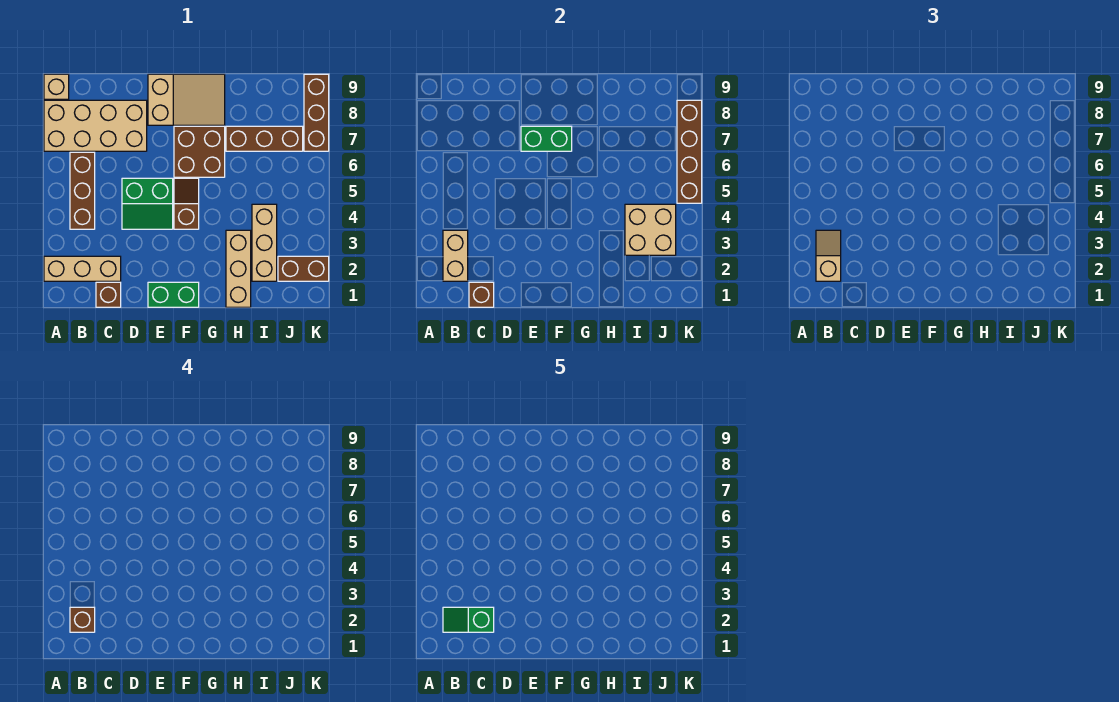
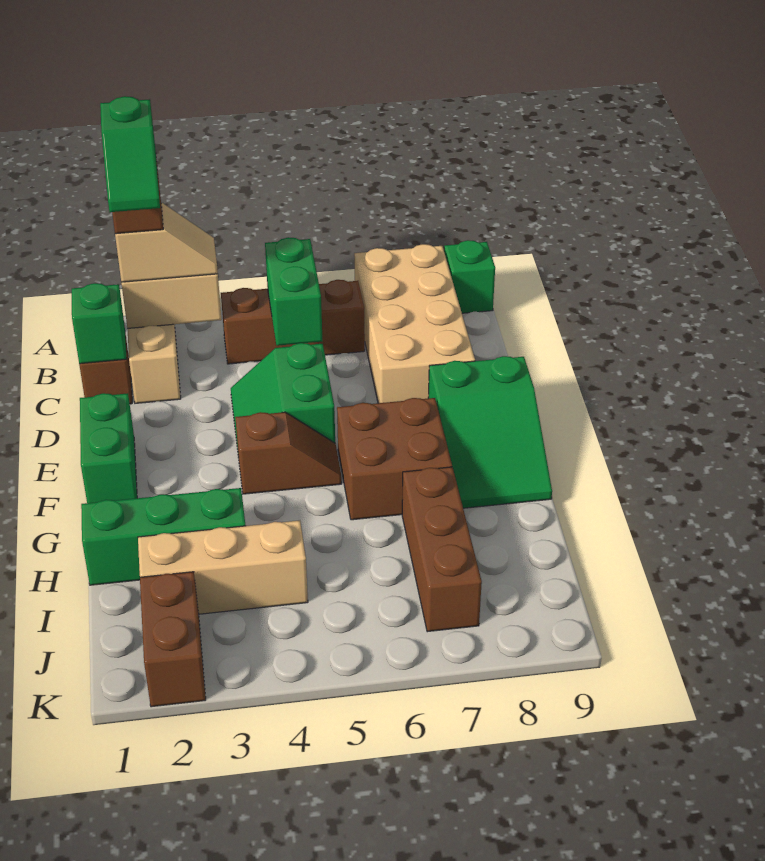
tan 1x1 brick [44,74,69,99] -> green 1x1 brick [444,240,495,313]
green 1x2 slope [443,607,494,632] -> green 1x2 slope turned to [100,96,160,212]
brown 1x1 brick [469,282,494,307] -> green 1x1 brick [72,283,127,364]
green 1x2 brick [521,126,572,151] -> green 1x2 brick moved to [265,237,323,346]
tan 2x3 slope [148,74,225,125] -> green 2x3 slope [428,356,552,508]
tan 1x3 brick [226,230,251,307] -> green 1x3 brick [81,488,246,585]
tan 2x2 brick [625,204,676,255] -> none
brown 1x4 brick [677,100,702,203] -> none
brown 1x3 brick [304,74,329,151] -> none

